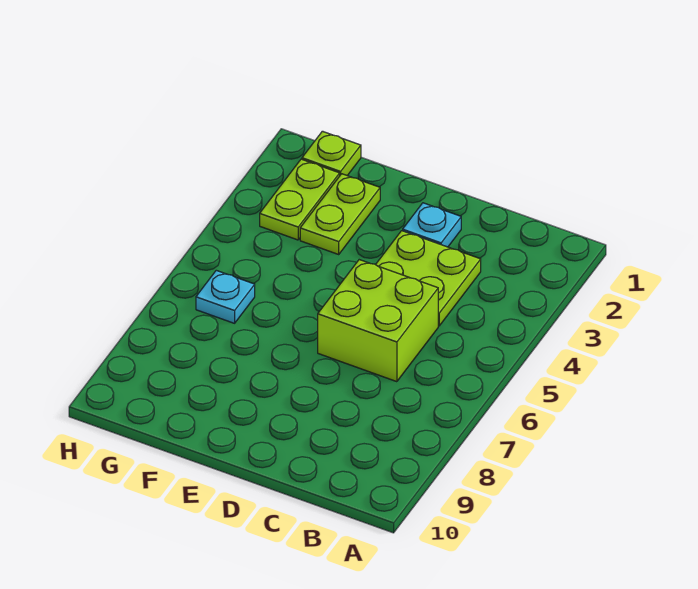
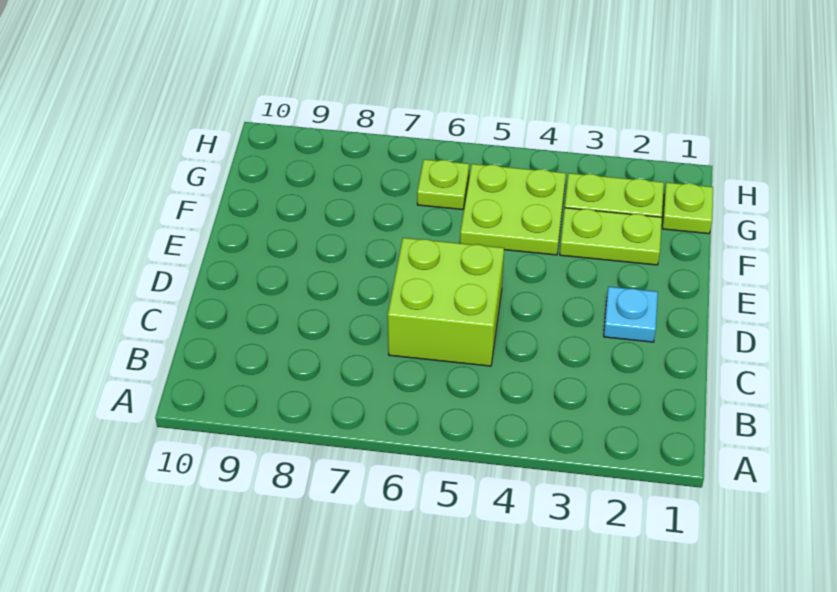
lime 2x2 plate [376,231,481,326] -> lime 2x2 plate moved to [460,164,566,255]
cyan 1x1 plate [196,270,255,323] -> lime 1x1 plate [417,159,469,210]

